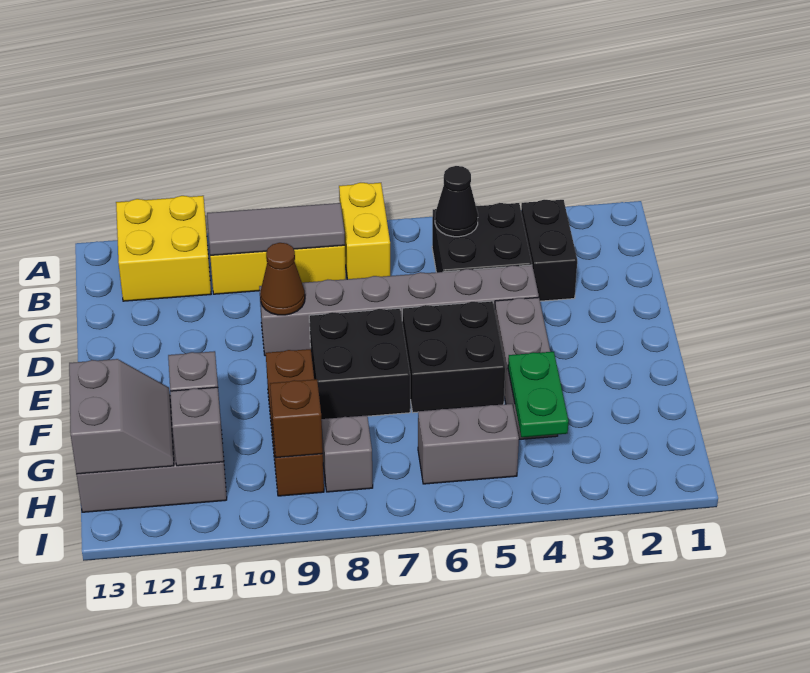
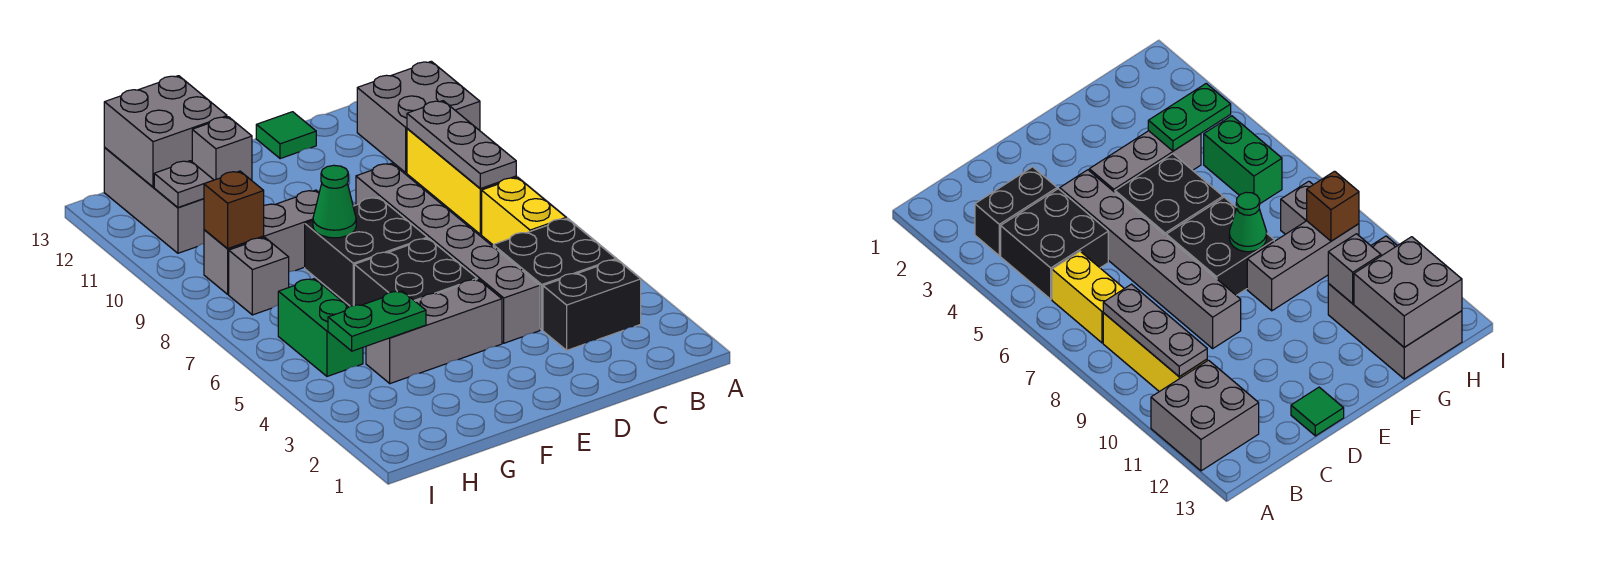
yellow 1x2 brick [339,183,390,279] -> yellow 1x2 brick turned to [482,177,566,245]
yellow 2x2 brick [116,196,211,301] -> grey 2x2 brick [357,61,480,173]
black 1x1 cone [435,166,478,237] -> none
grey 1x3 tile [207,203,345,255] -> grey 1x3 plate [407,101,516,188]
brown 1x1 cone [260,243,305,315] -> none
none -> green 1x1 tile [256,112,316,159]
none -> green 1x1 cone [313,165,356,238]
brown 1x3 brick [266,349,324,496] -> grey 1x3 brick [204,190,319,294]
grey 2x2 slope [69,359,174,474] -> grey 2x2 brick [104,76,227,187]
grey 1x2 brick [418,404,519,484] -> green 1x2 brick [278,279,363,376]
grey 1x1 brick [170,387,224,466] -> grey 1x1 plate [154,161,213,207]

